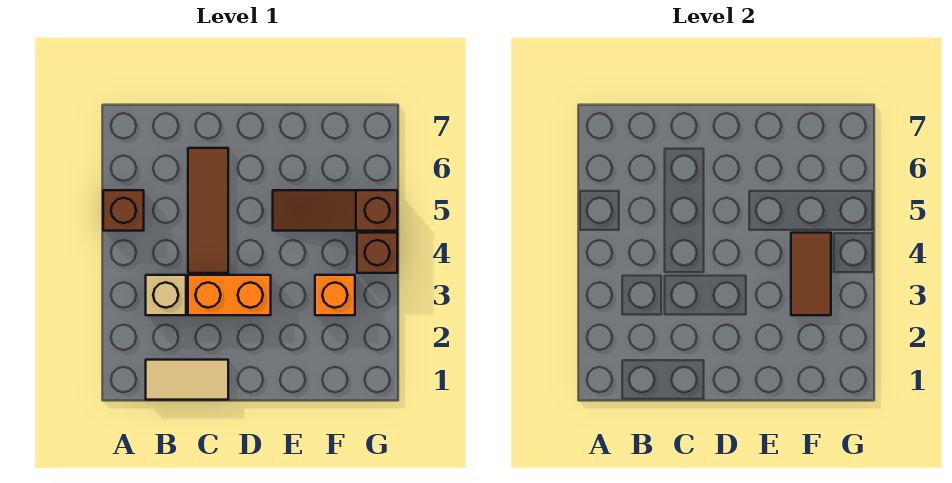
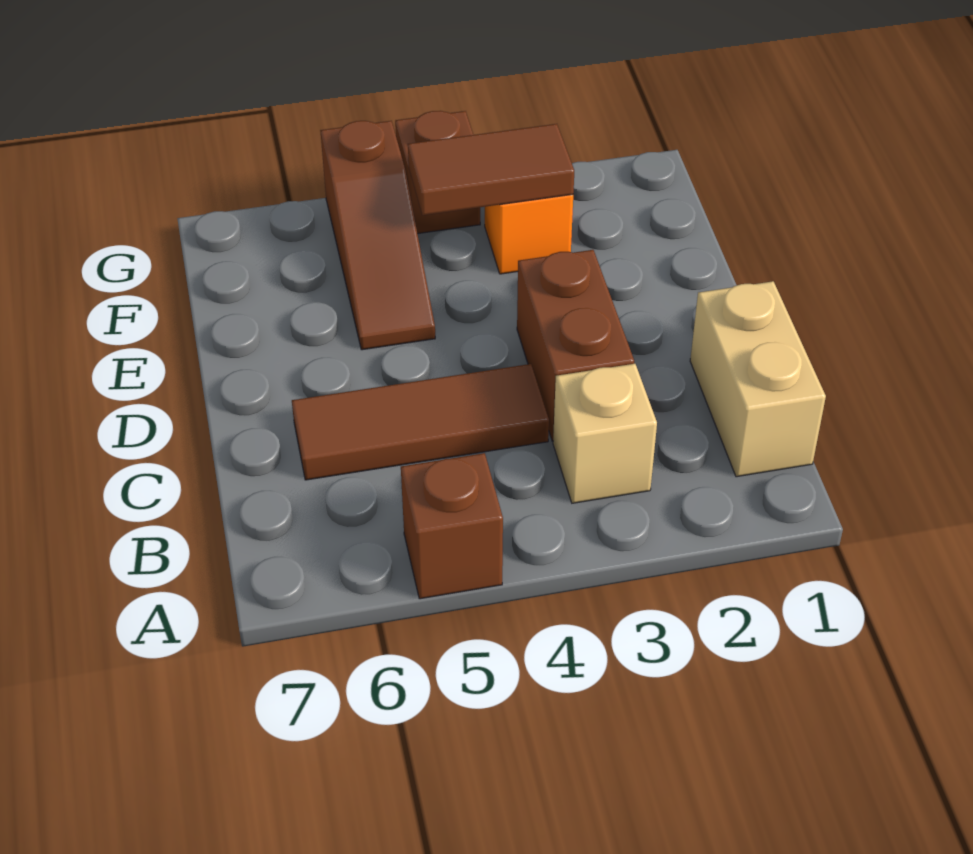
tan 1x2 tile [146,360,228,400] -> tan 1x2 brick [690,281,826,477]
orange 1x2 brick [188,275,271,315] -> brown 1x2 brick [517,250,634,441]

